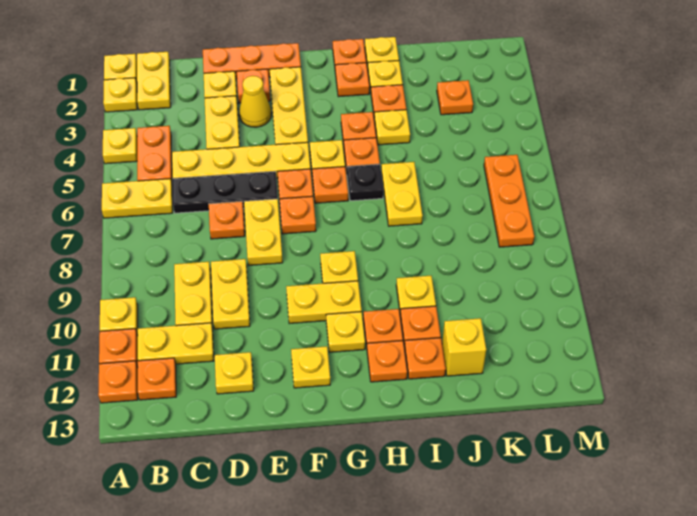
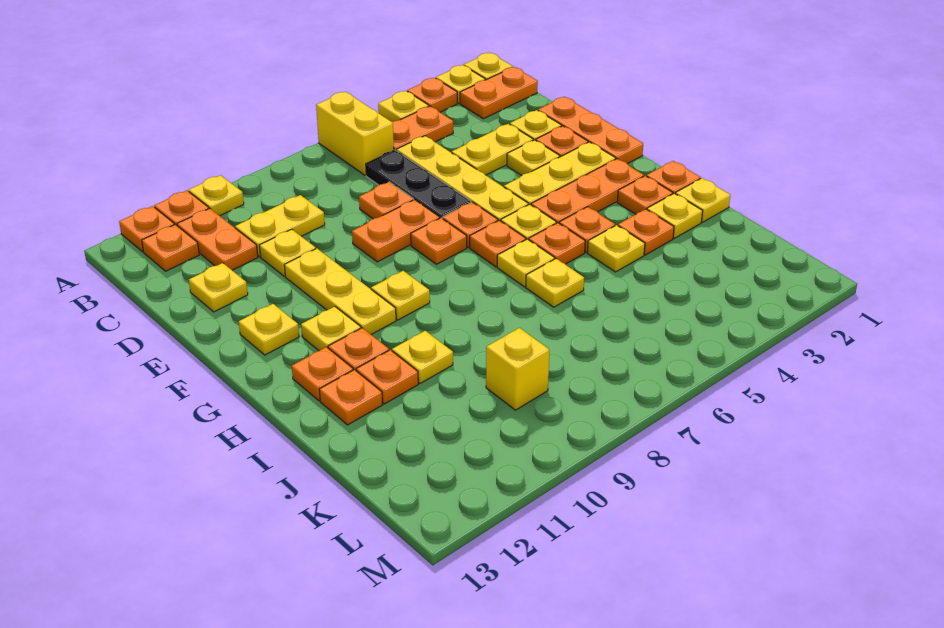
yellow 1x2 plate [102,179,173,218] -> yellow 1x2 brick [316,92,394,175]
yellow 1x2 plate [137,52,171,110] -> orange 1x2 plate [460,67,538,119]
yellow 1x2 plate [137,323,214,364] -> orange 1x2 plate [177,208,258,270]
yellow 1x2 plate [211,259,250,329] -> yellow 1x1 plate [259,229,316,276]
yellow 1x1 cone [239,76,271,127] -> yellow 1x1 plate [507,140,560,176]
yellow 1x2 plate [244,199,283,265] -> orange 1x2 plate [352,200,440,262]
yellow 1x2 plate [286,281,362,324] -> yellow 1x3 plate [284,249,396,334]
black 1x1 plate [347,164,383,201] -> yellow 1x1 plate [497,239,555,287]
yellow 1x2 plate [381,162,423,226] -> yellow 1x1 plate [526,259,584,307]
yellow 1x1 brick [442,318,486,376] -> yellow 1x1 brick moved to [486,328,549,410]
orange 1x1 plate [437,80,473,115] -> orange 1x1 plate moved to [407,78,457,112]
orange 1x3 plate [484,155,534,247] -> orange 1x3 plate moved to [531,159,644,223]

